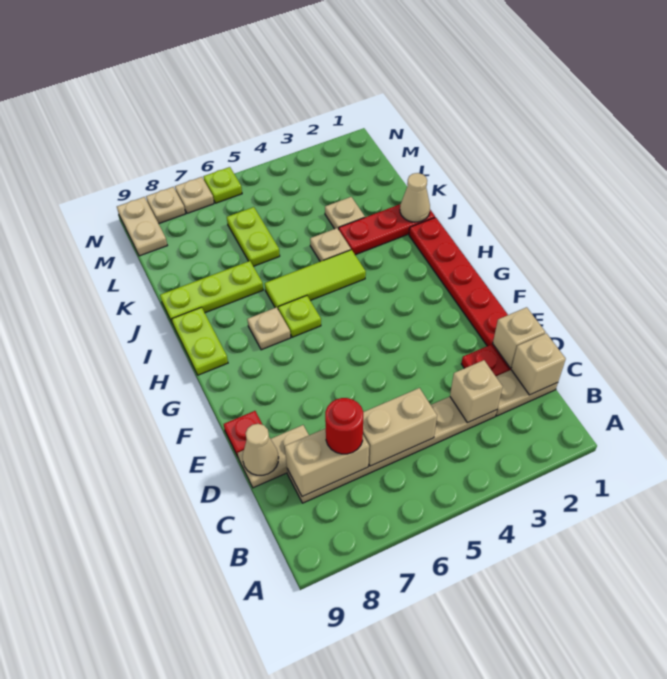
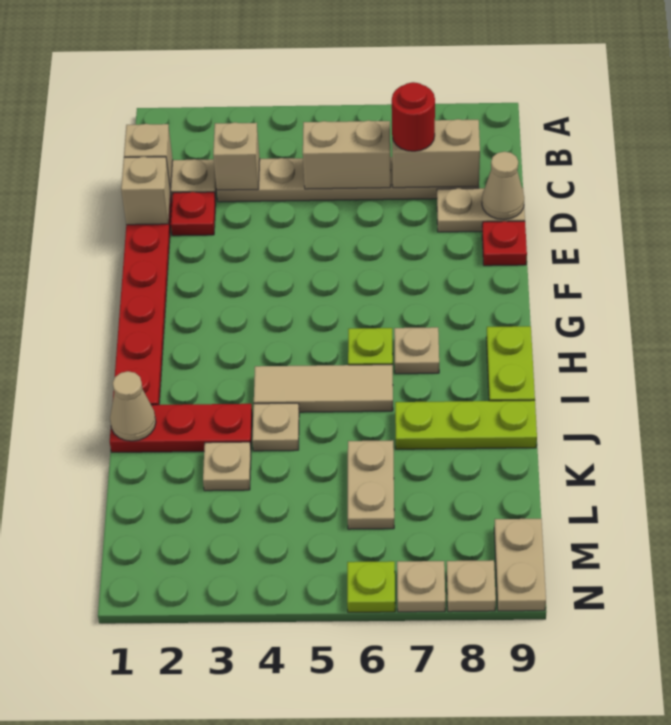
lime 1x3 tile [265,250,366,308] -> tan 1x3 tile [254,365,393,412]
lime 1x2 plate [227,207,280,266] -> tan 1x2 plate [348,440,394,529]

